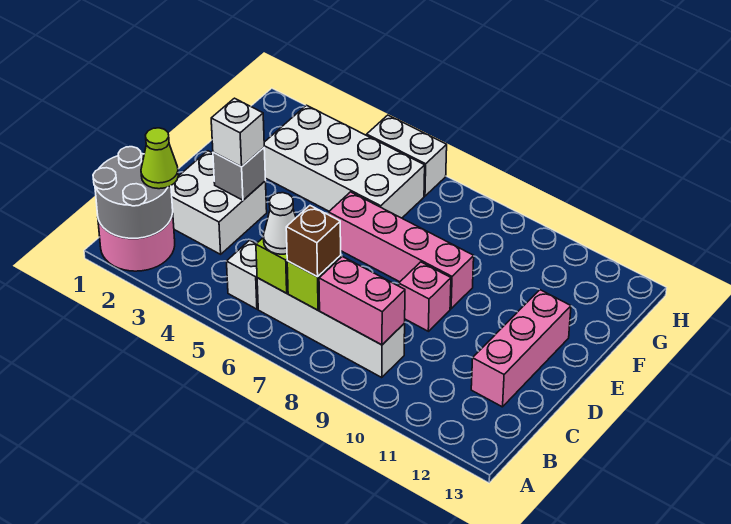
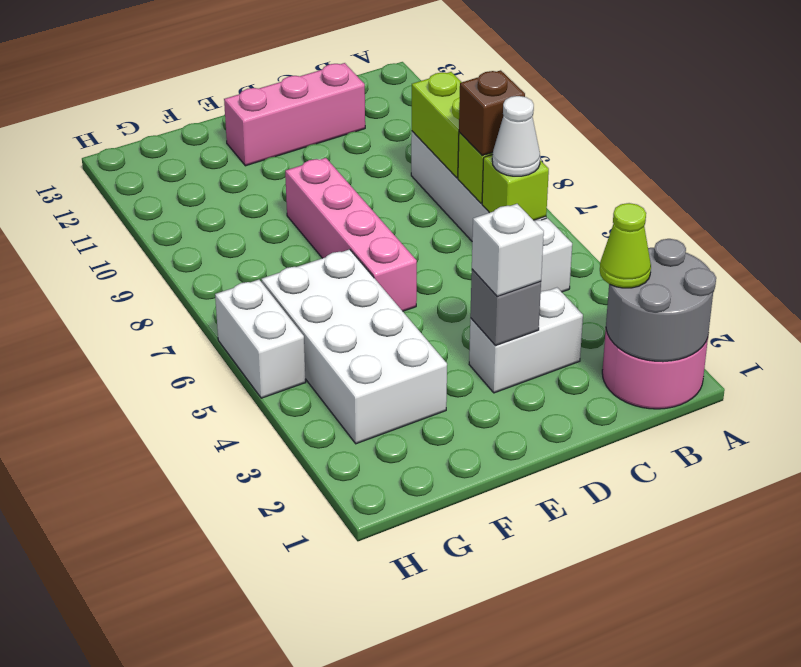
pink 1x2 brick [319,256,405,345] -> lime 1x2 brick [412,72,461,178]
white 2x2 brick [171,151,267,254] -> white 1x2 brick [469,288,583,393]
pink 1x1 brick [399,262,451,331] -> none

